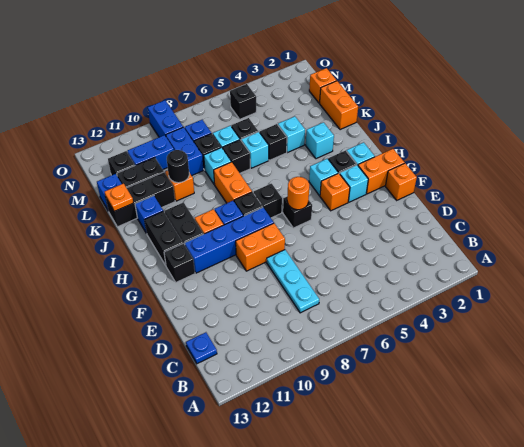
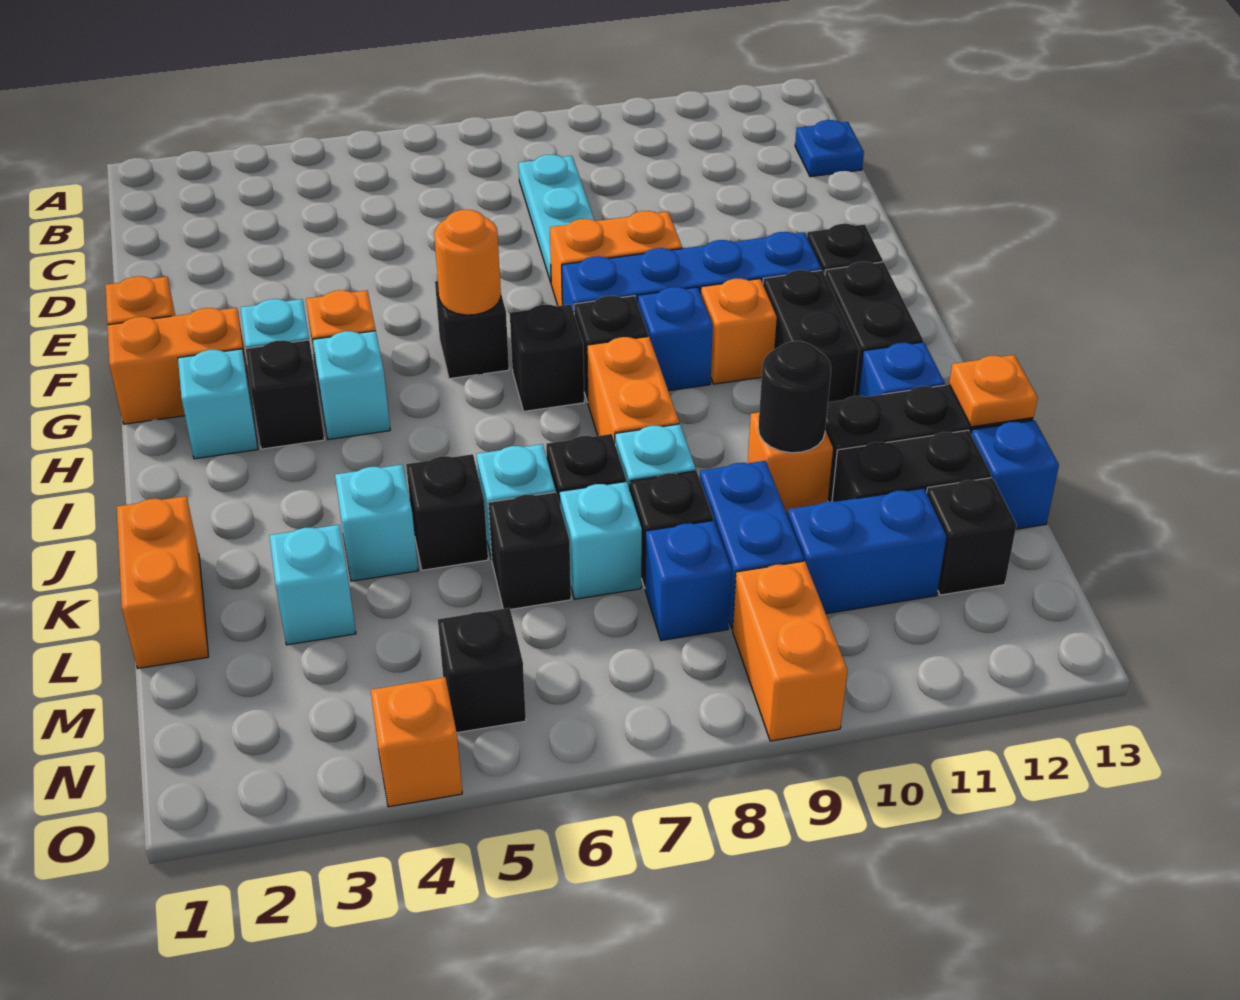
cyan 1x1 brick [306,122,334,159] -> cyan 1x1 brick moved to [269,525,356,645]
orange 1x1 brick [309,68,337,103] -> orange 1x1 brick moved to [371,677,462,807]
blue 1x2 brick [148,100,183,137] -> orange 1x2 brick [733,561,847,741]

